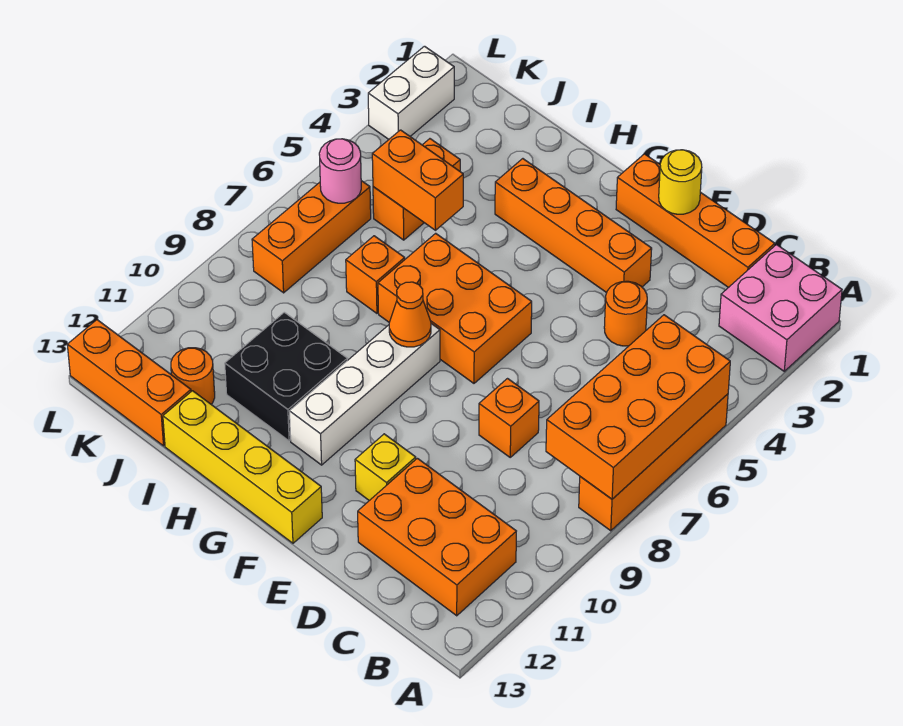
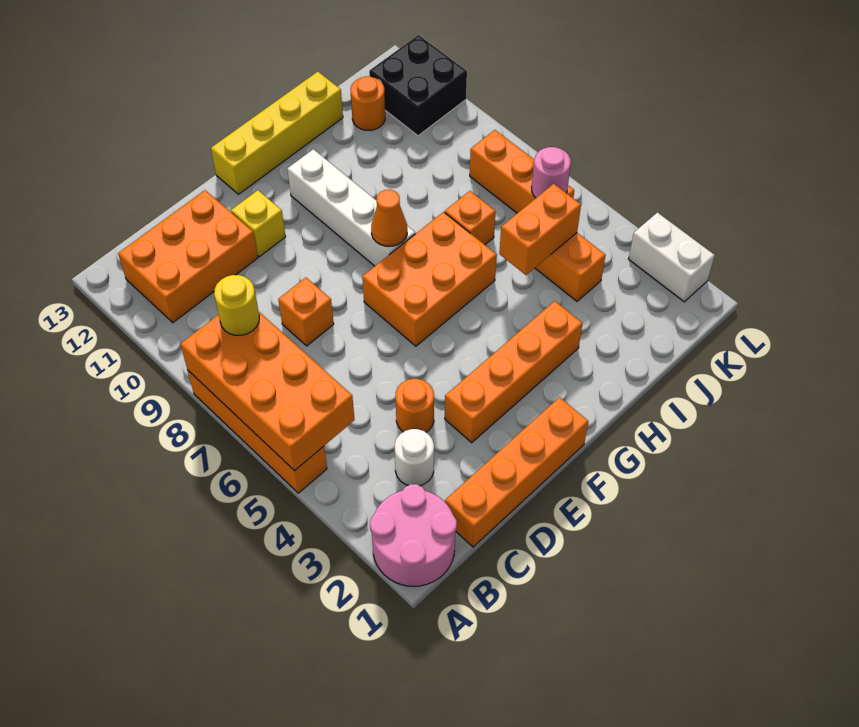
pink 2x2 brick [719,245,842,371] -> pink 2x2 round brick [370,484,457,586]
none -> white 1x1 round brick [395,429,434,486]
yellow 1x1 round brick [659,150,702,214] -> yellow 1x1 round brick moved to [214,275,259,335]
black 2x2 brick [225,312,347,441] -> black 2x2 brick moved to [369,35,467,136]
orange 1x3 brick [67,320,191,446] -> none

